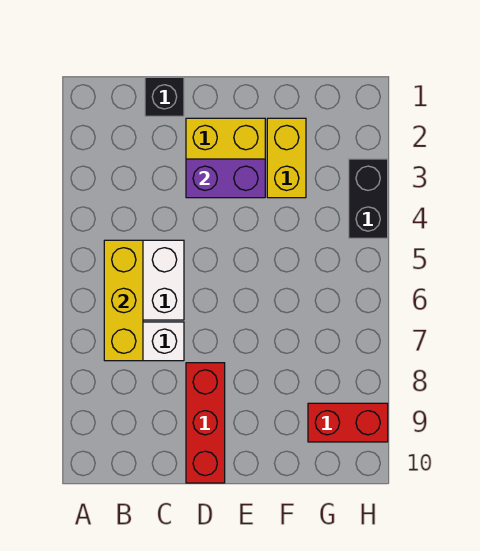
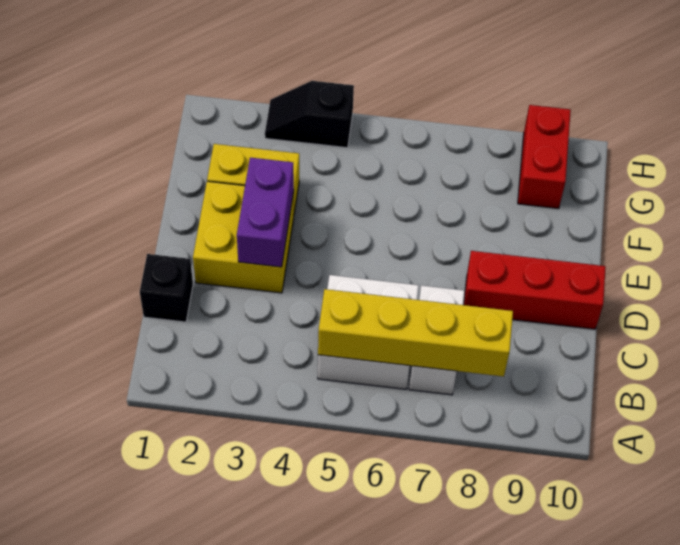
yellow 1x3 brick [104,240,143,361] -> yellow 1x4 brick [318,289,513,377]
black 1x2 brick [349,159,388,238] -> black 1x2 slope [265,81,354,148]

